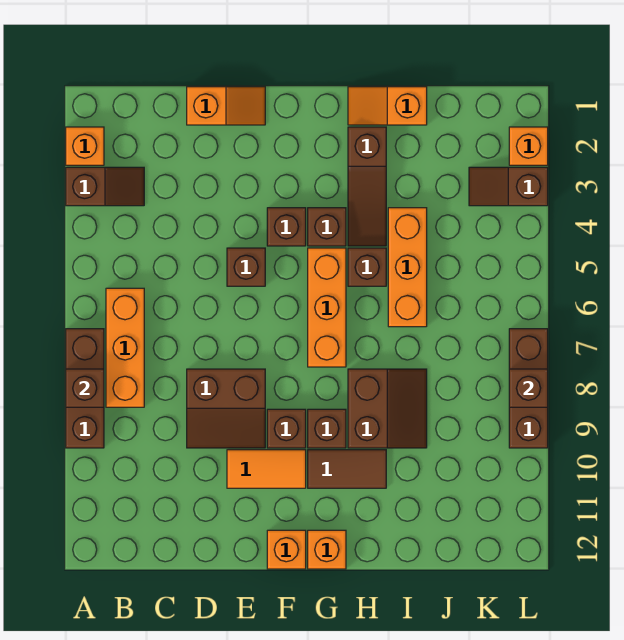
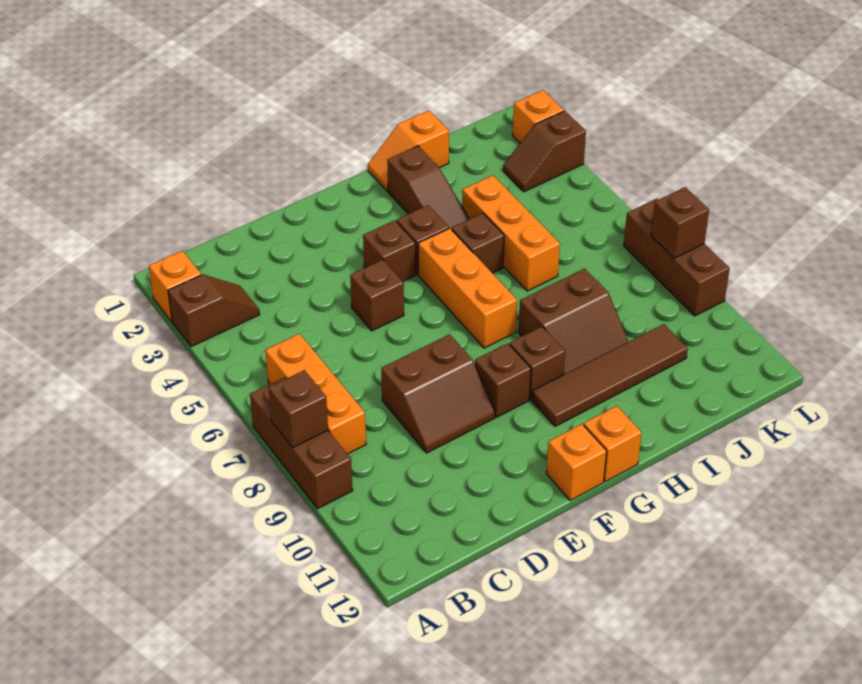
orange 1x2 slope [187,87,265,125] -> none
orange 1x2 tile [227,450,306,488] -> none
brown 1x2 tile [308,450,386,488] -> brown 1x4 tile [532,324,688,426]
brown 2x2 slope [348,369,427,448] -> brown 2x2 slope turned to [518,269,629,374]

